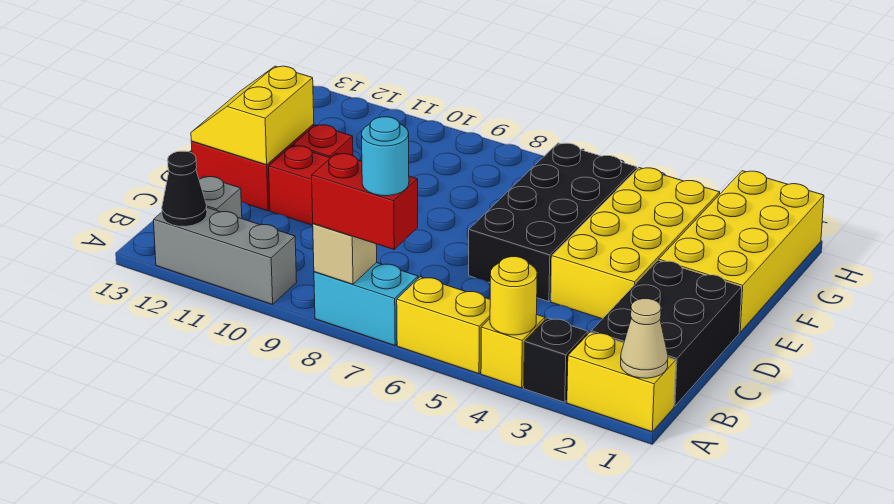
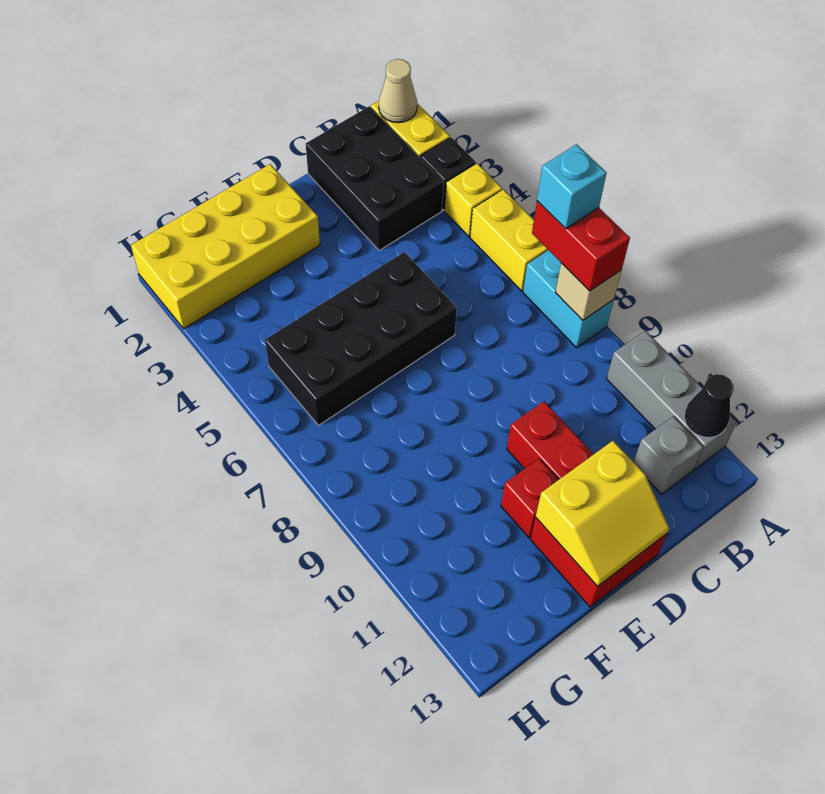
yellow 1x1 round brick [490,257,537,335] -> none
cyan 1x1 round brick [362,117,409,196] -> cyan 1x1 brick [537,144,606,229]
black 2x3 brick [591,260,742,406] -> black 2x3 brick turned to [306,106,444,251]
yellow 2x4 brick [551,168,720,319] -> none

